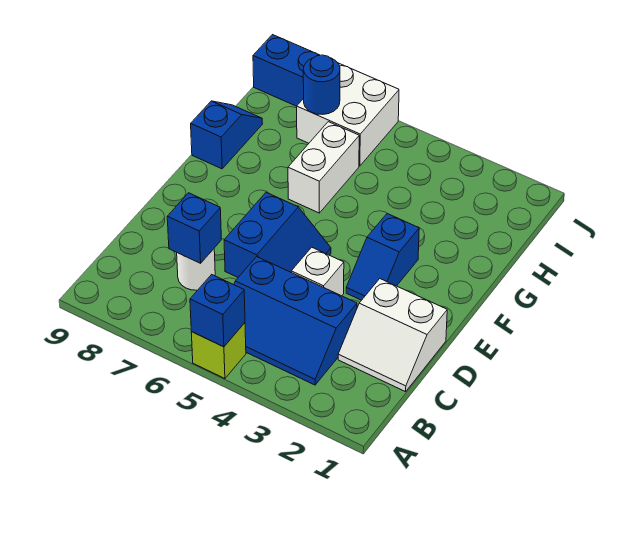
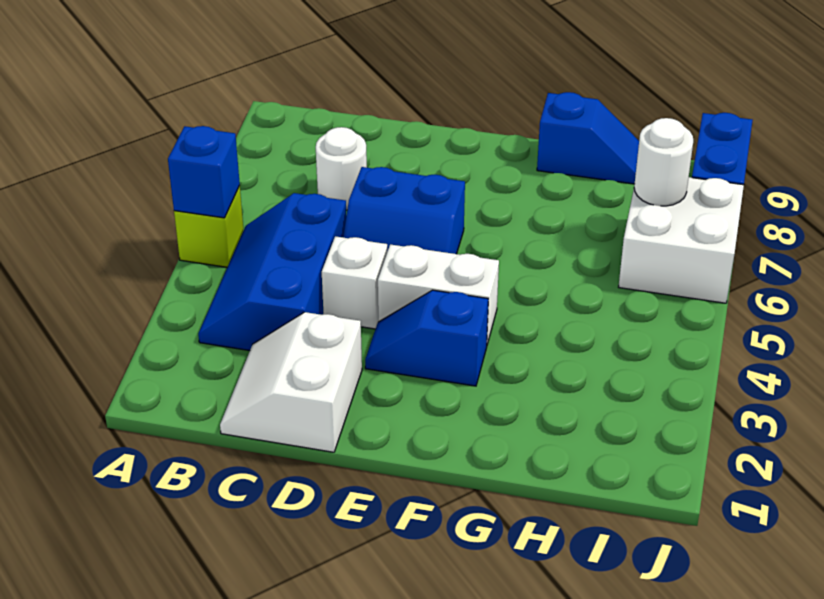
blue 1x1 brick [167,193,221,263] -> none
white 1x2 brick [288,122,359,213] -> white 1x2 brick moved to [378,244,499,344]
blue 1x1 round brick [303,55,340,114] -> white 1x1 round brick [634,118,693,206]

